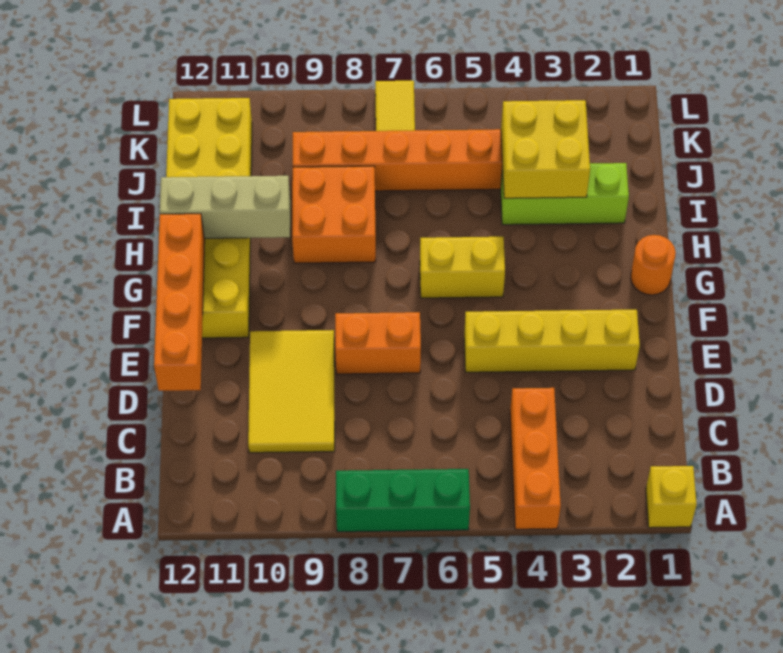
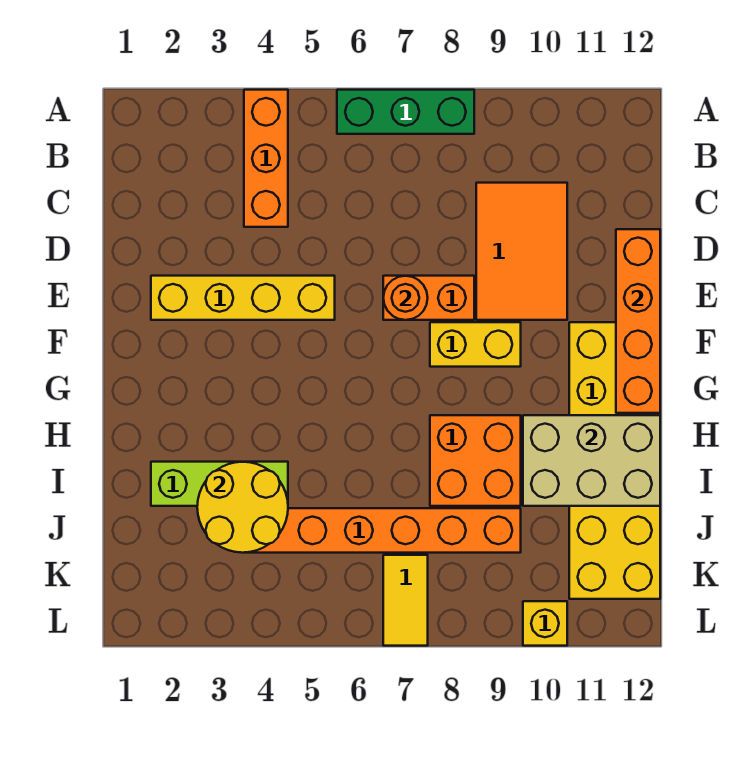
yellow 1x1 brick [646,466,697,528] -> yellow 1x1 brick moved to [523,601,567,646]
yellow 2x3 tile [248,330,335,453] -> orange 2x3 tile [476,183,567,320]
orange 1x1 round brick [631,235,676,295] -> orange 1x1 round brick moved to [383,276,428,320]
yellow 1x2 brick [420,237,505,298] -> yellow 1x2 brick moved to [430,322,521,367]
tan 1x3 brick [160,176,290,238] -> tan 2x3 brick [523,415,660,506]
yellow 2x2 brick [501,100,590,198] -> yellow 2x2 round brick [197,462,288,553]

